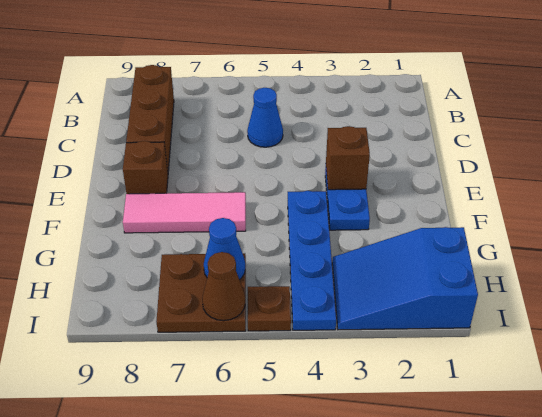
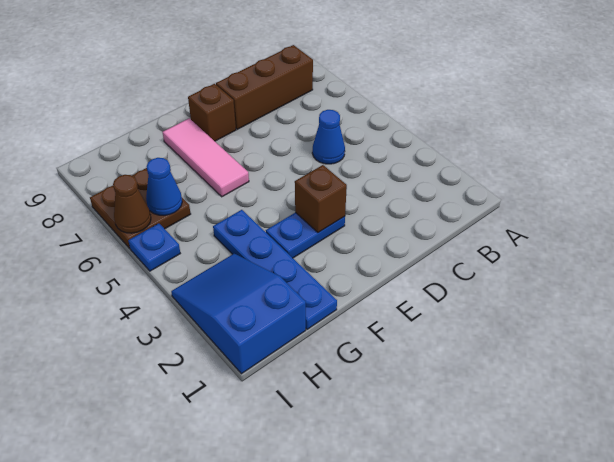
blue 1x4 plate [288,191,336,330] -> blue 1x4 plate turned to [213,210,337,329]
brown 1x1 plate [248,286,291,331] -> blue 1x1 plate [128,223,180,271]

